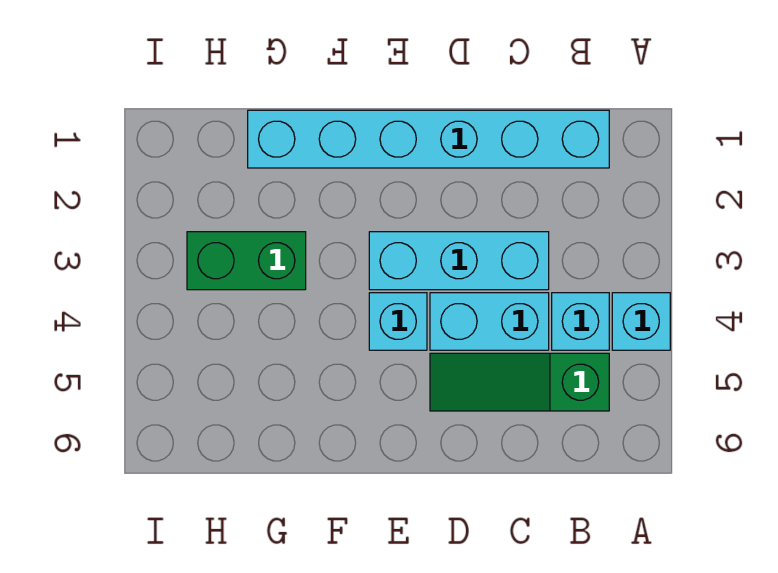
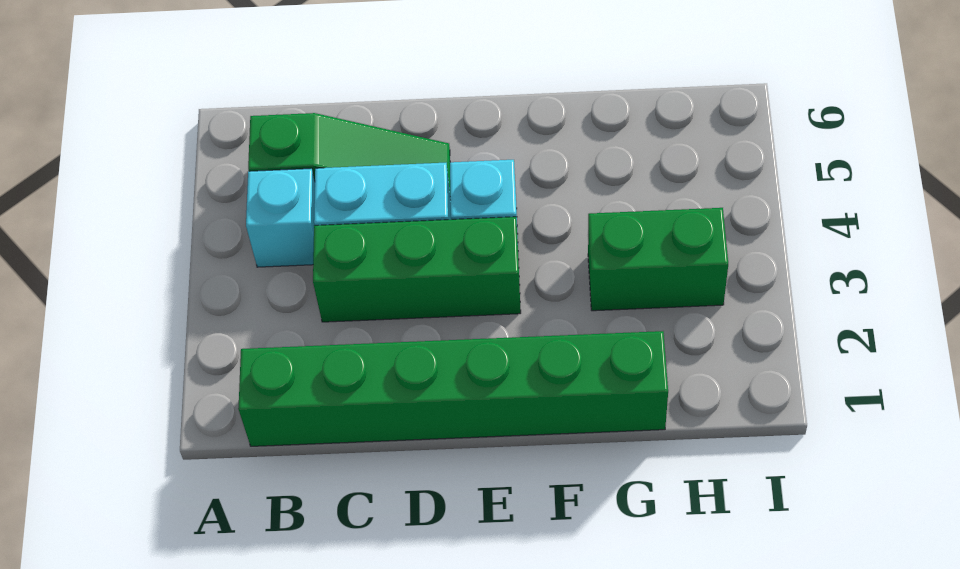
cyan 1x1 brick [612,293,670,350] -> none
cyan 1x6 brick [248,110,609,168] -> green 1x6 brick [238,331,668,446]
cyan 1x3 brick [369,232,549,290] -> green 1x3 brick [313,217,521,322]

